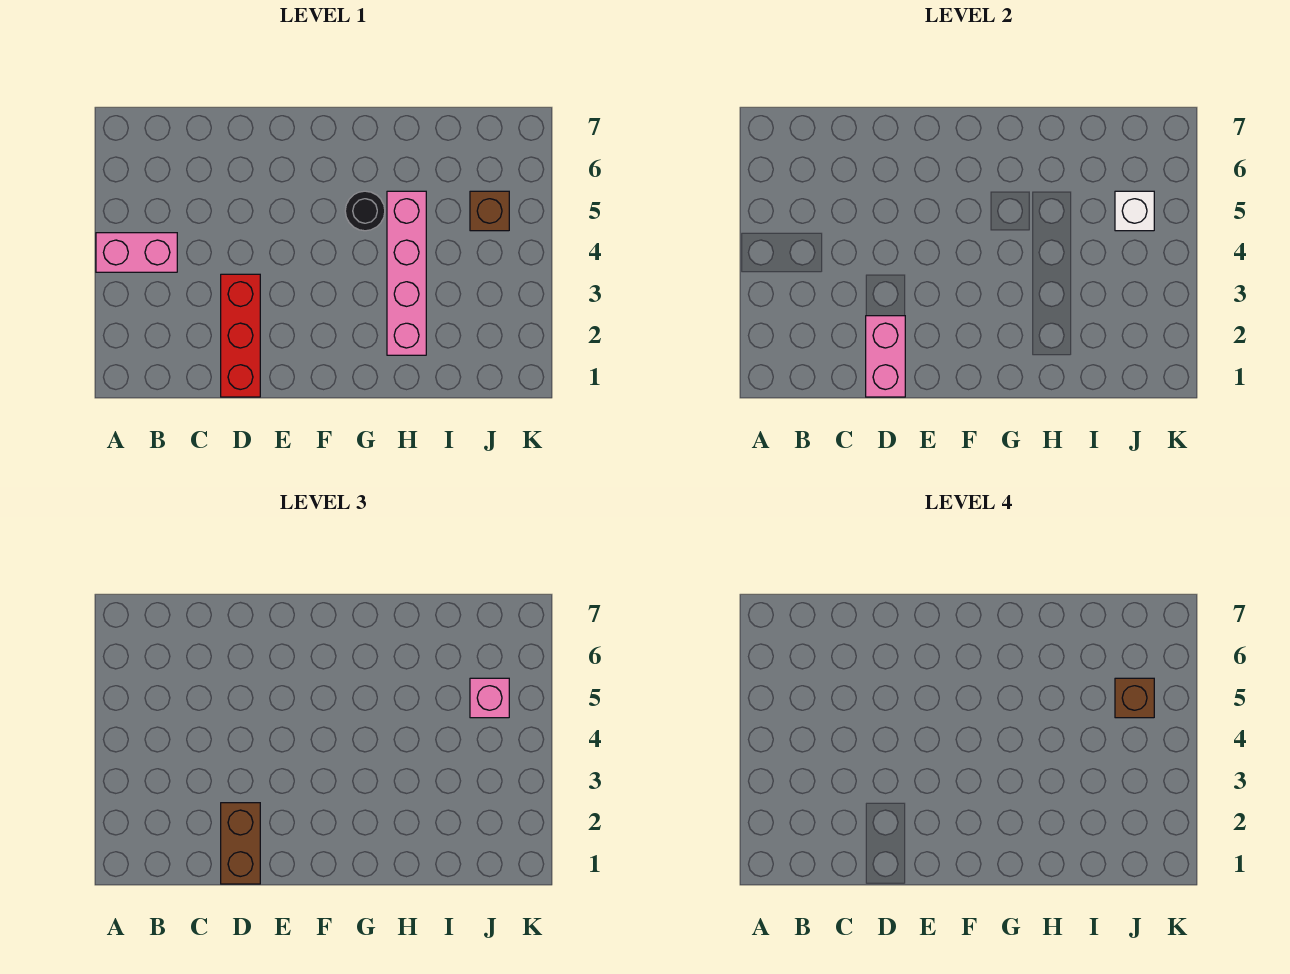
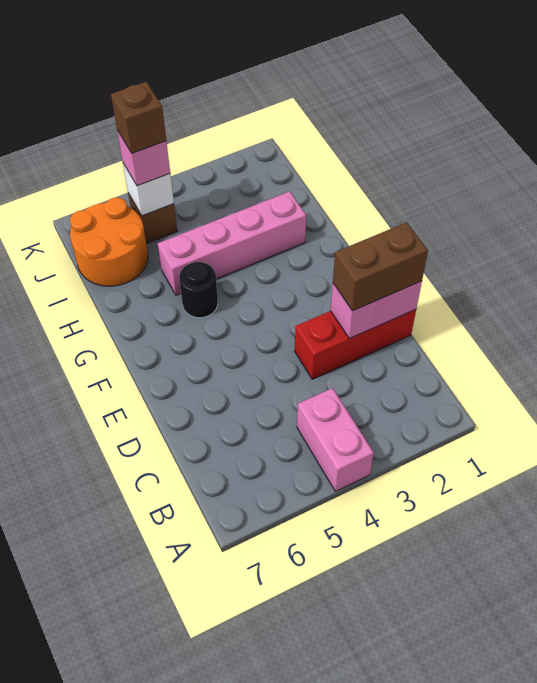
none -> orange 2x2 round brick [70,197,148,286]

